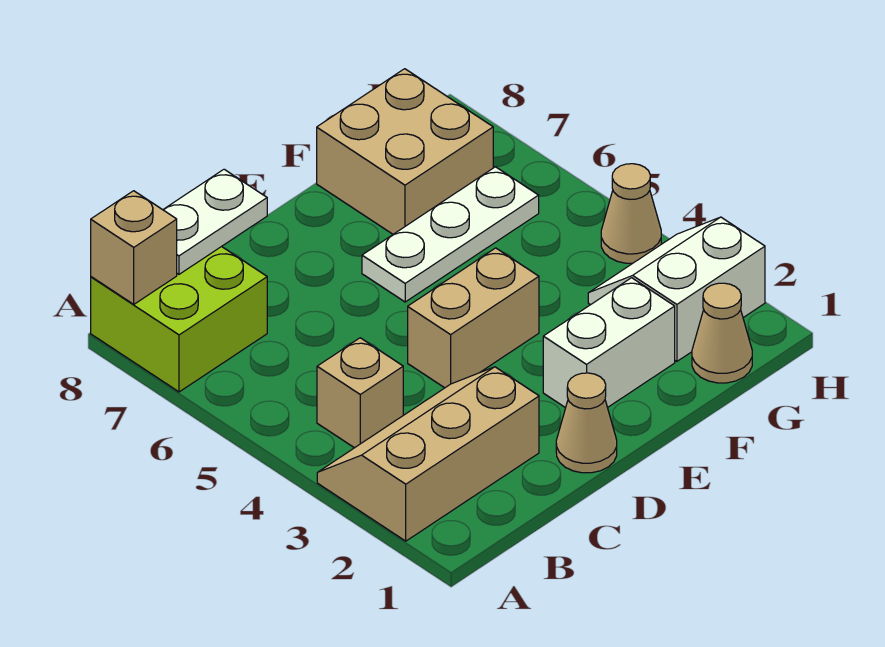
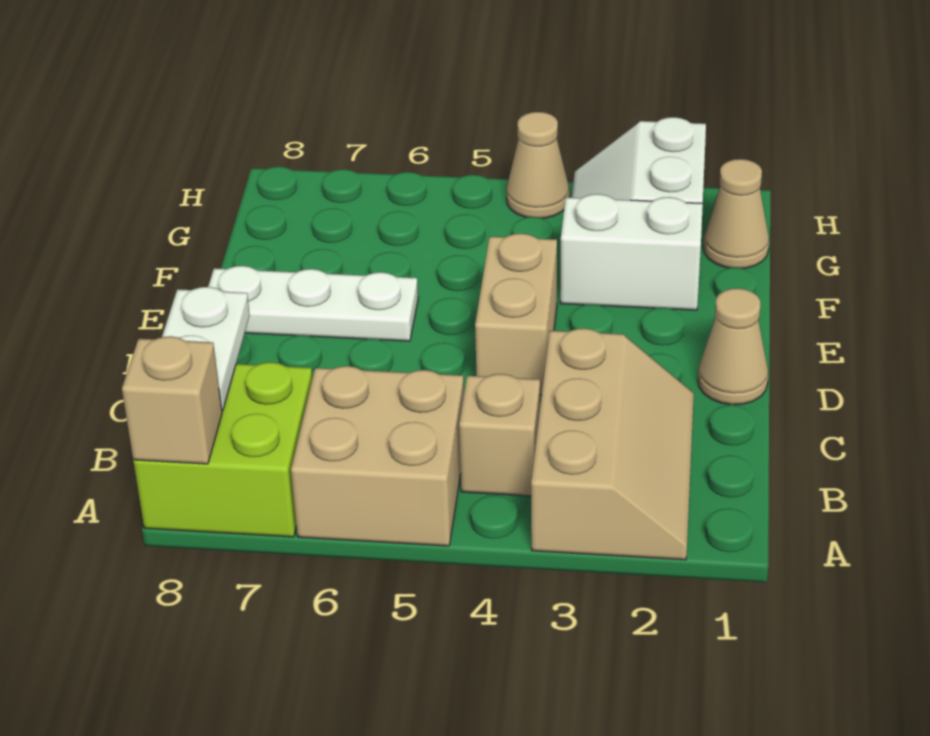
tan 2x3 slope [317,367,539,541] -> tan 2x3 slope turned to [531,328,694,560]
white 1x2 brick [543,278,675,408] -> white 1x2 brick turned to [560,194,703,310]
white 1x3 plate [362,167,539,302] -> white 1x3 plate turned to [208,266,418,341]
tan 2x2 brick [317,69,493,234] -> tan 2x2 brick moved to [291,366,464,546]

